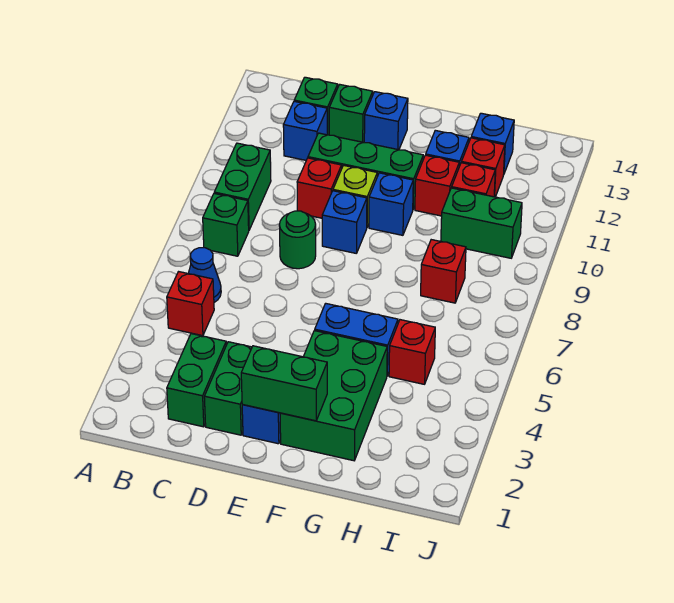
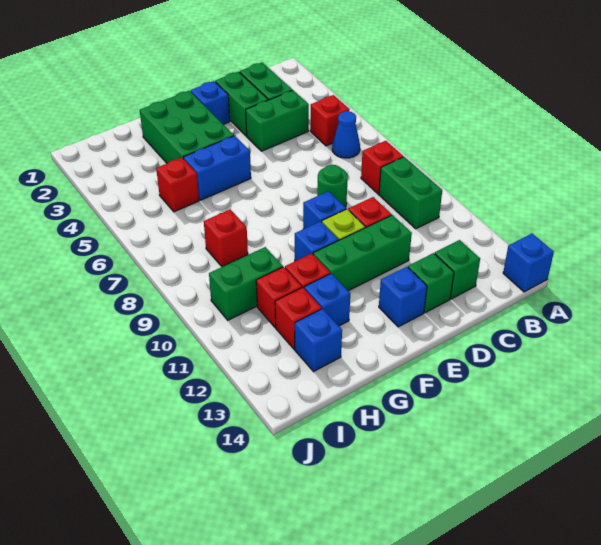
green 1x1 brick [203,194,249,256] -> red 1x1 brick [361,141,403,194]
blue 1x1 brick [283,101,327,160] -> blue 1x1 brick moved to [503,234,554,292]
green 1x2 brick [241,346,327,421] -> green 1x2 brick moved to [246,90,309,151]

